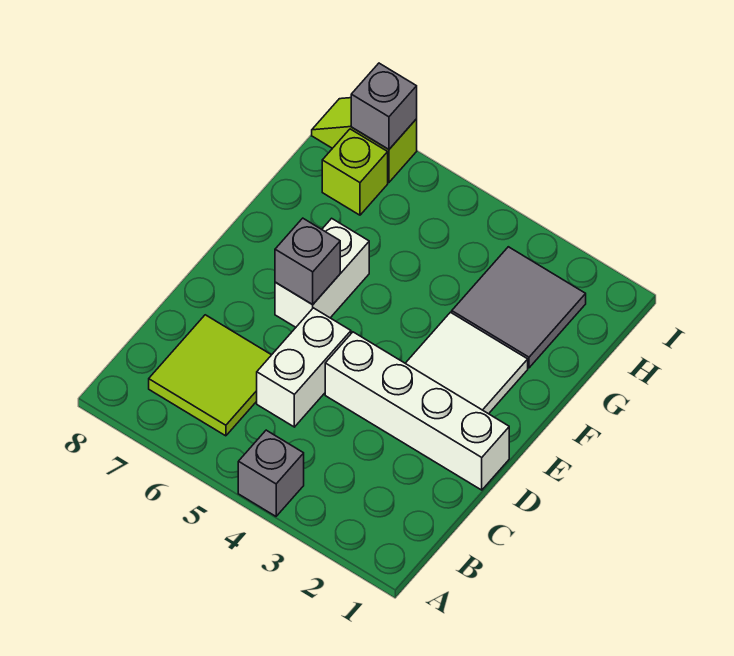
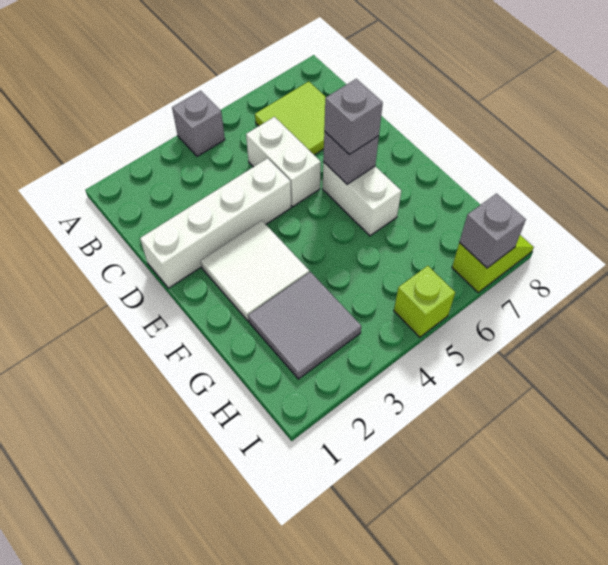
none -> grey 1x1 brick [324,79,383,155]
lime 1x1 brick [322,129,388,215] -> lime 1x1 brick moved to [394,266,455,337]

